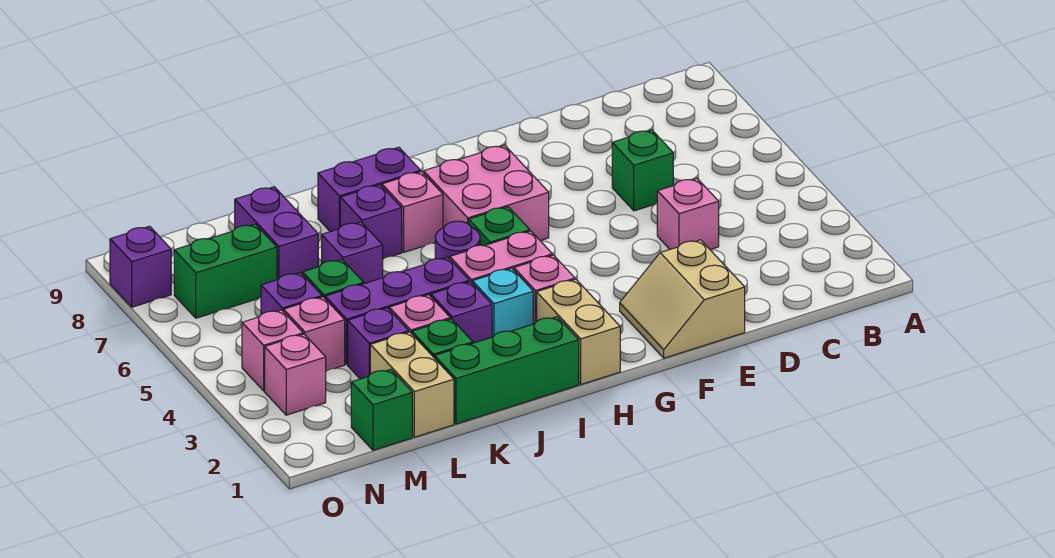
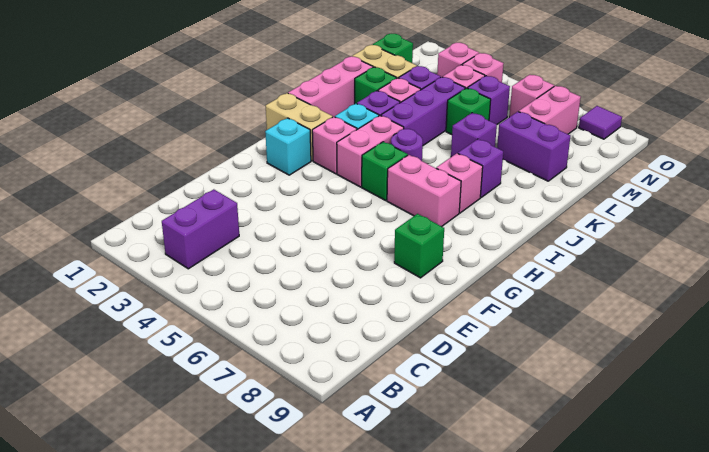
pink 1x1 brick [657,178,719,249] -> pink 1x1 brick moved to [509,75,554,117]
green 1x1 brick [612,130,673,211] -> green 1x1 brick moved to [394,214,444,278]
tan 2x2 slope [620,240,745,358] -> none
none -> cyan 1x1 brick [265,118,311,175]
pink 2x2 brick [424,145,549,241] -> pink 1x2 brick [387,155,461,226]
green 1x3 brick [434,317,579,424] -> pink 1x3 brick [288,56,373,117]
purple 1x2 brick [318,147,420,232] -> purple 1x2 brick moved to [162,189,239,269]
green 1x2 brick [174,224,277,318] -> pink 1x2 brick [519,86,581,134]
purple 1x1 brick [110,226,171,307] -> purple 1x1 tile [579,106,622,139]

